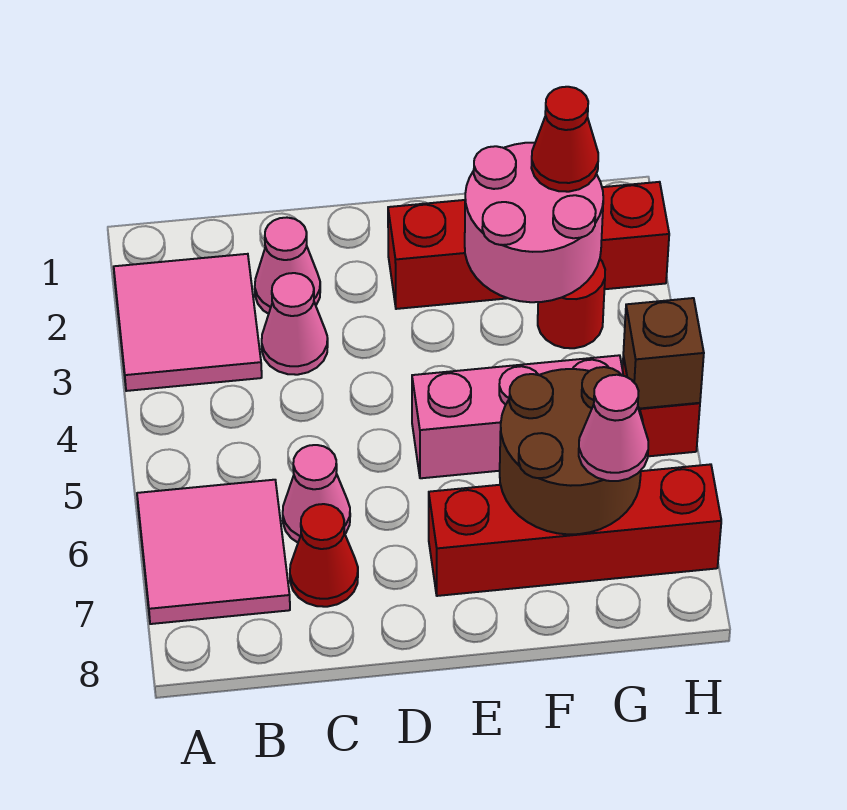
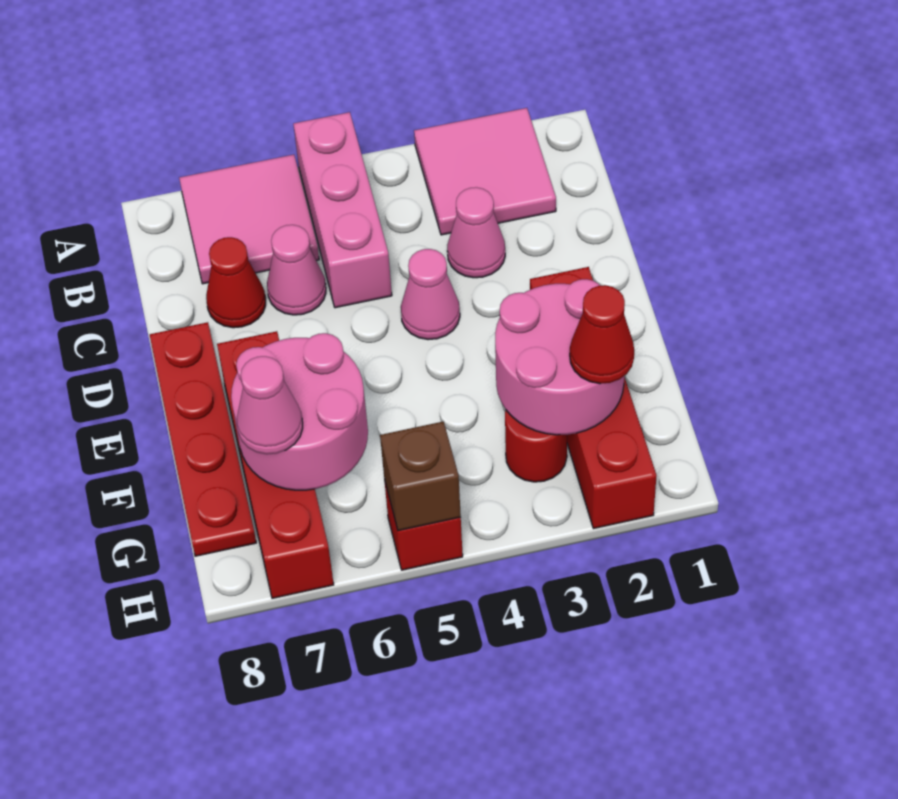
pink 1x1 cone [255,218,320,314] -> pink 1x1 cone moved to [401,249,460,340]
none -> red 1x4 plate [150,322,256,556]
pink 1x3 brick [412,355,623,478] -> pink 1x3 brick moved to [293,112,392,308]
brown 2x2 round brick [500,367,643,534] -> pink 2x2 round brick [231,333,368,490]

